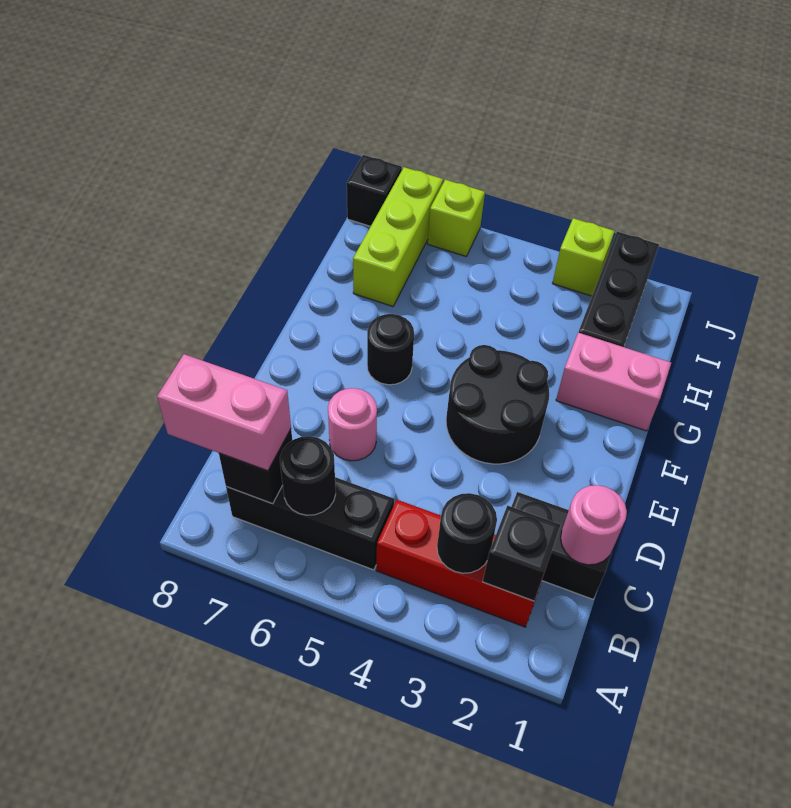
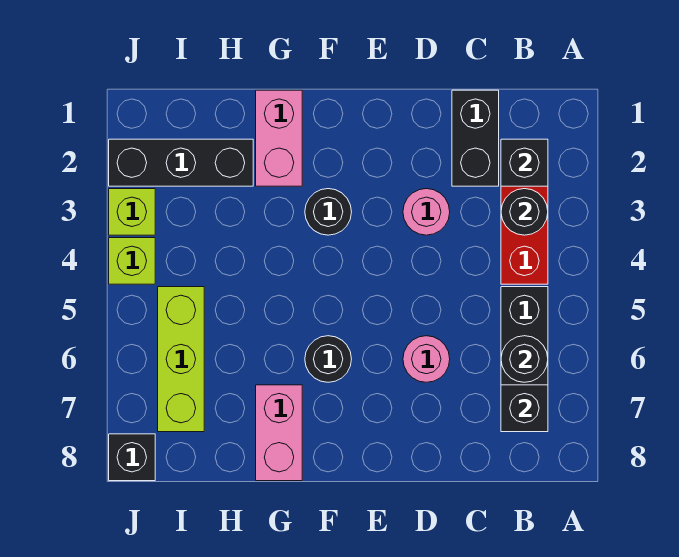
pink 1x2 brick [157,354,291,471] -> pink 1x2 brick moved to [256,385,302,481]
pink 1x1 round brick [560,485,627,565] -> pink 1x1 round brick moved to [403,189,450,235]
black 2x2 round brick [446,345,549,464] -> black 1x1 round brick [305,189,351,235]
lime 1x3 brick [353,167,443,306] -> lime 1x3 brick turned to [158,287,204,432]
lime 1x1 brick [428,180,485,256] -> lime 1x1 brick moved to [109,238,155,284]

